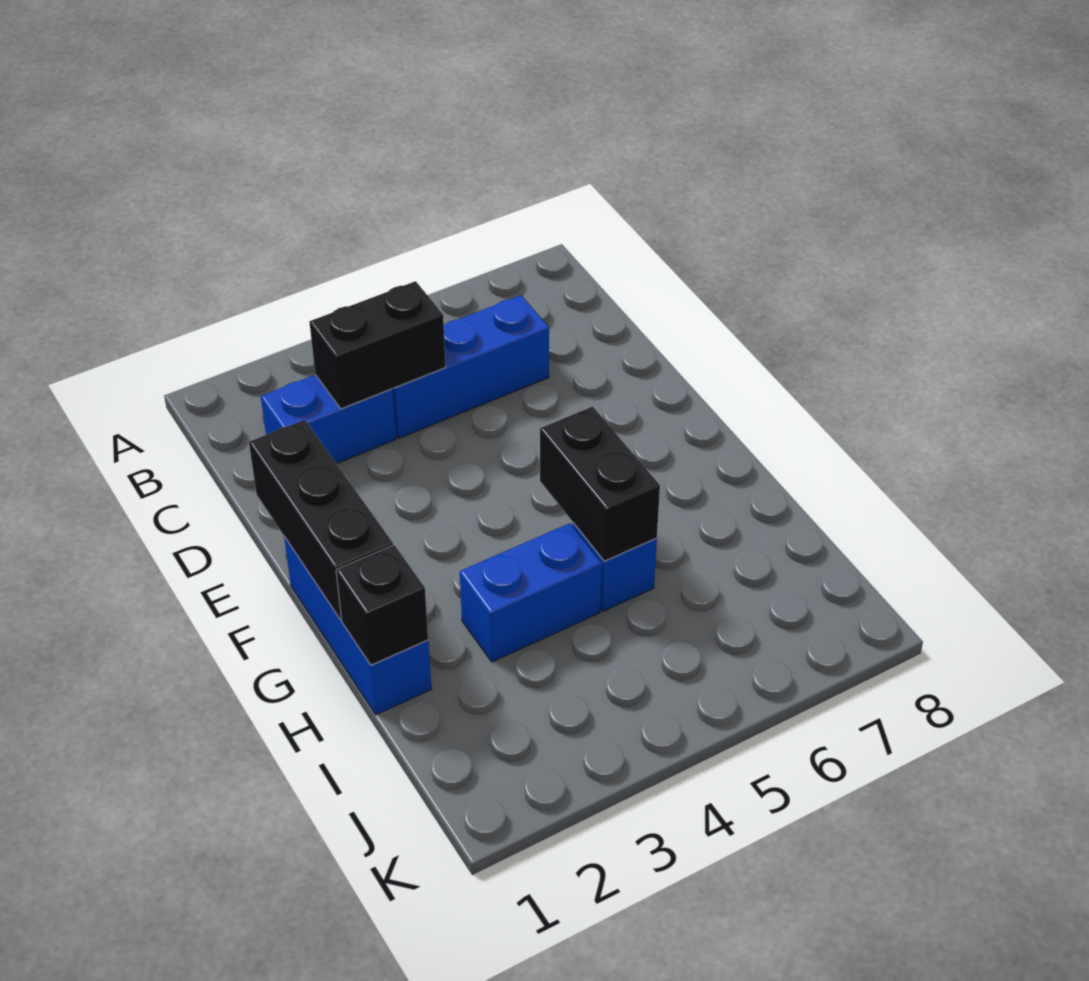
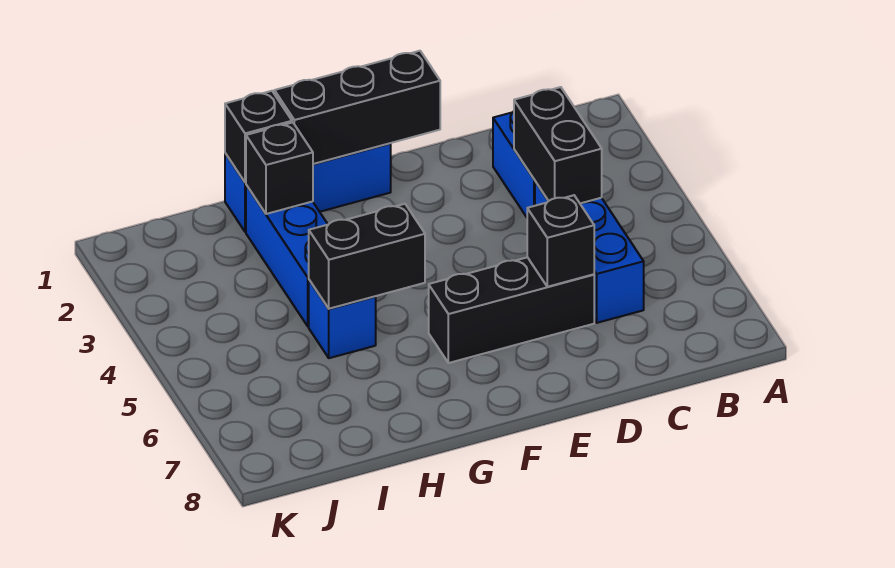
none -> black 1x3 brick [429,257,594,363]
none -> black 1x1 brick [527,195,594,287]
none -> black 1x1 brick [246,122,313,214]
blue 1x2 brick [460,523,602,662] -> blue 1x3 brick [246,185,328,327]

